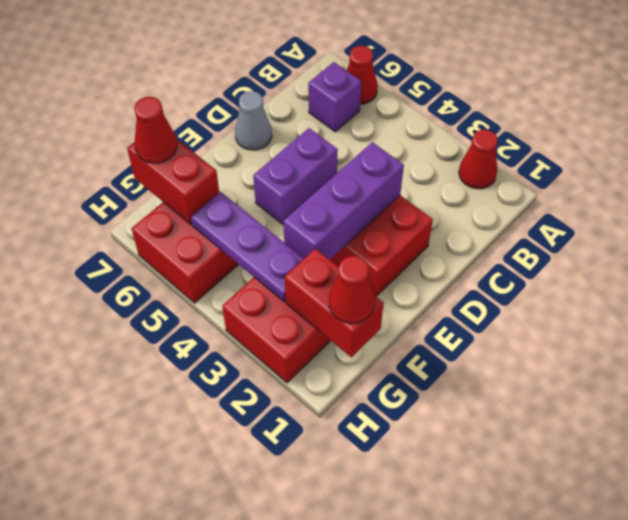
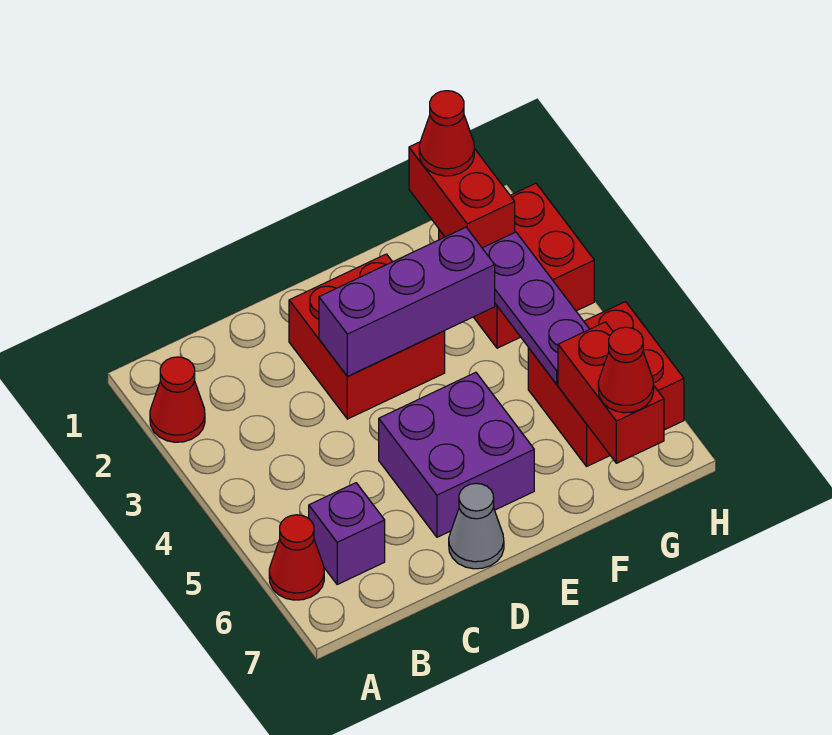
purple 1x2 brick [253,128,338,225] -> purple 2x2 brick [379,372,534,537]

